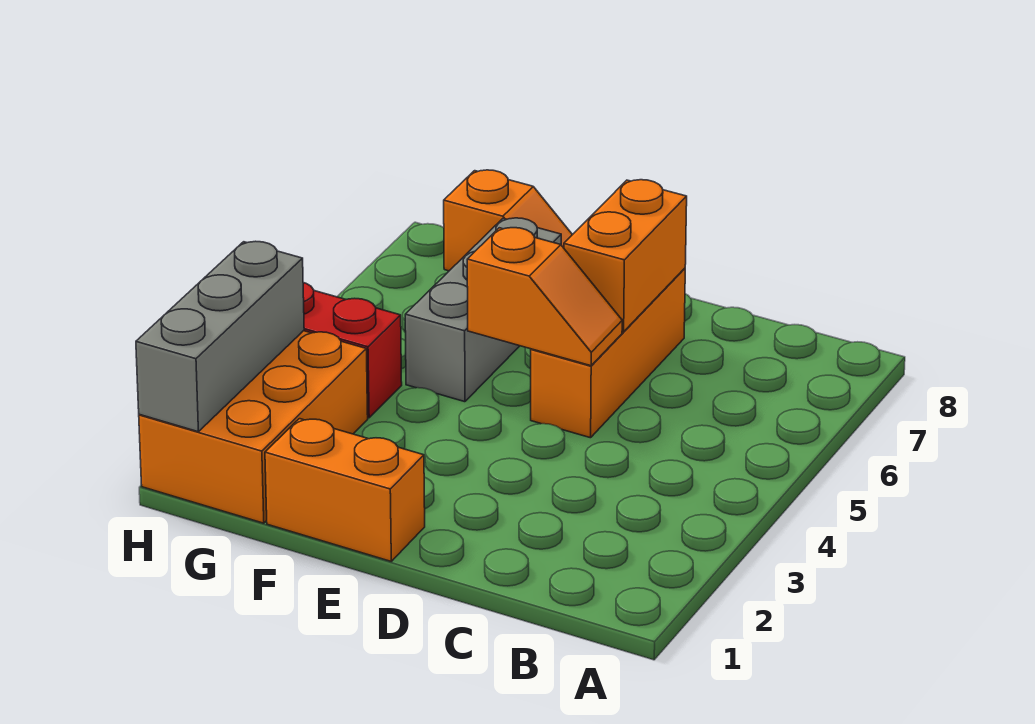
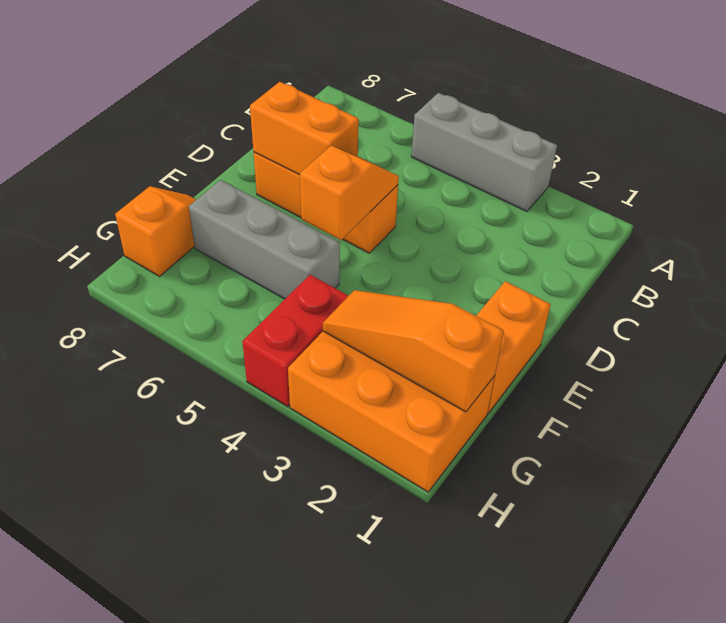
none -> orange 1x3 slope [323,290,504,412]
grey 1x3 brick [136,241,304,432] -> grey 1x3 brick moved to [411,93,557,211]

